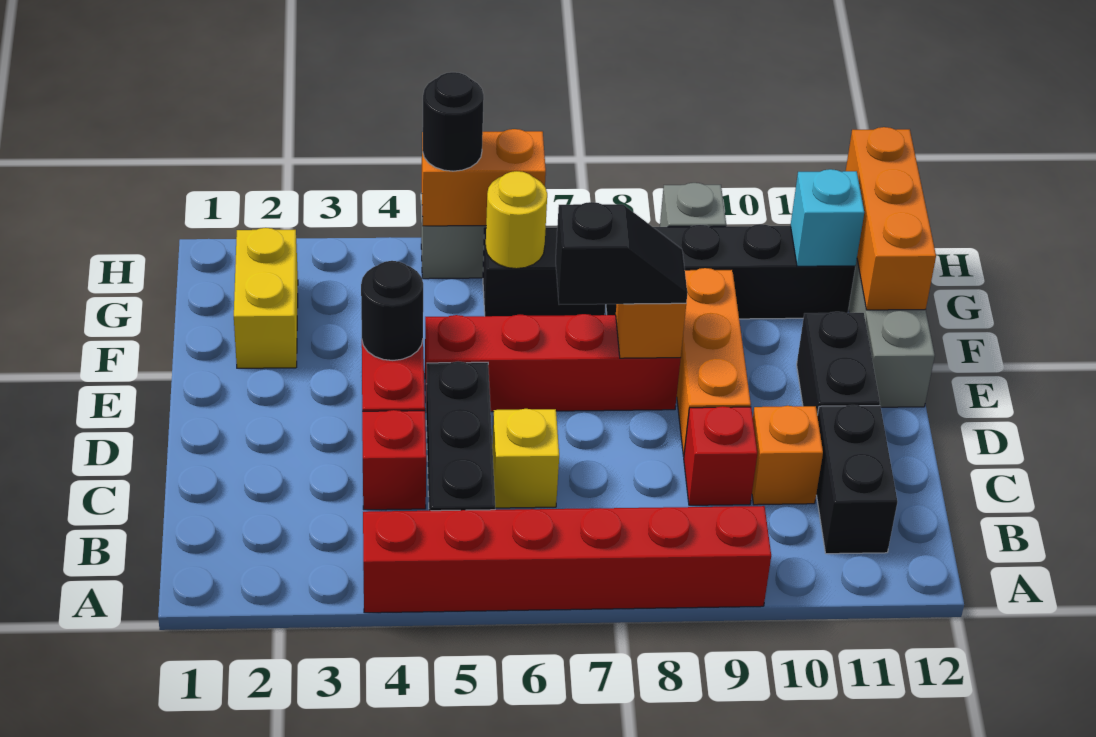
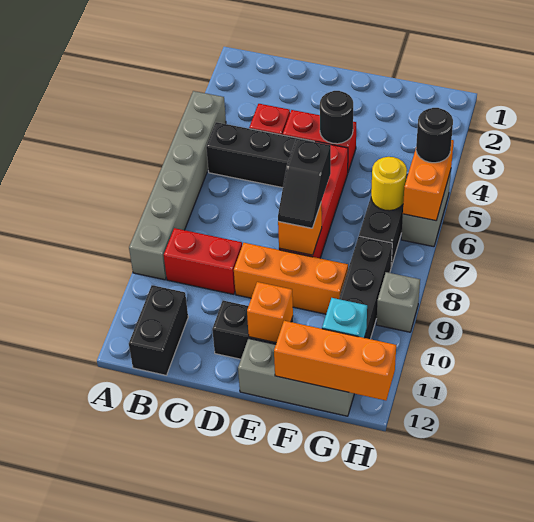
red 1x6 brick [363,506,771,613] -> grey 1x6 brick [129,91,226,280]
black 1x2 brick [816,405,898,554] -> black 1x2 brick turned to [129,285,188,375]
yellow 1x1 brick [492,409,559,508] -> none
red 1x1 brick [684,406,757,505] -> red 1x2 brick [164,228,242,294]
orange 1x1 brick [752,406,823,505] -> orange 1x1 brick moved to [247,282,293,343]
yellow 1x2 brick [234,228,298,368] -> none

